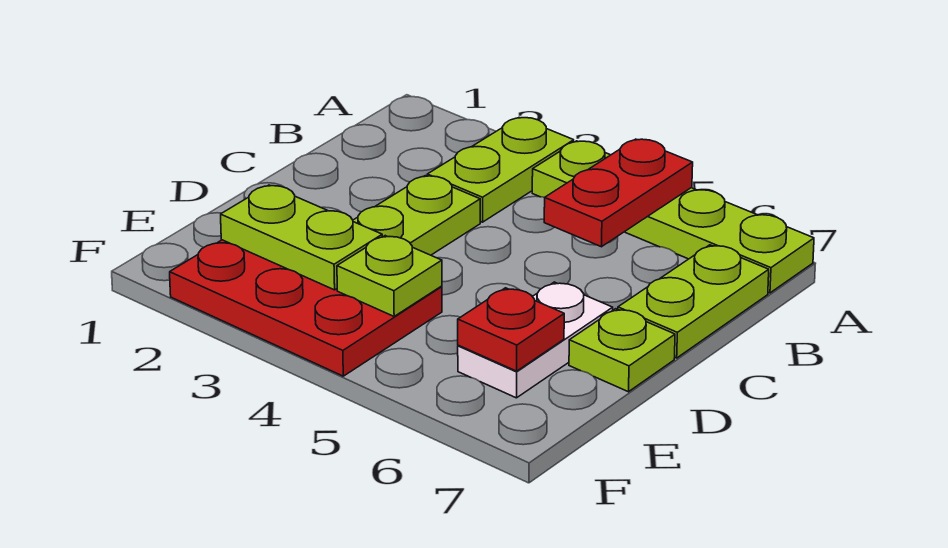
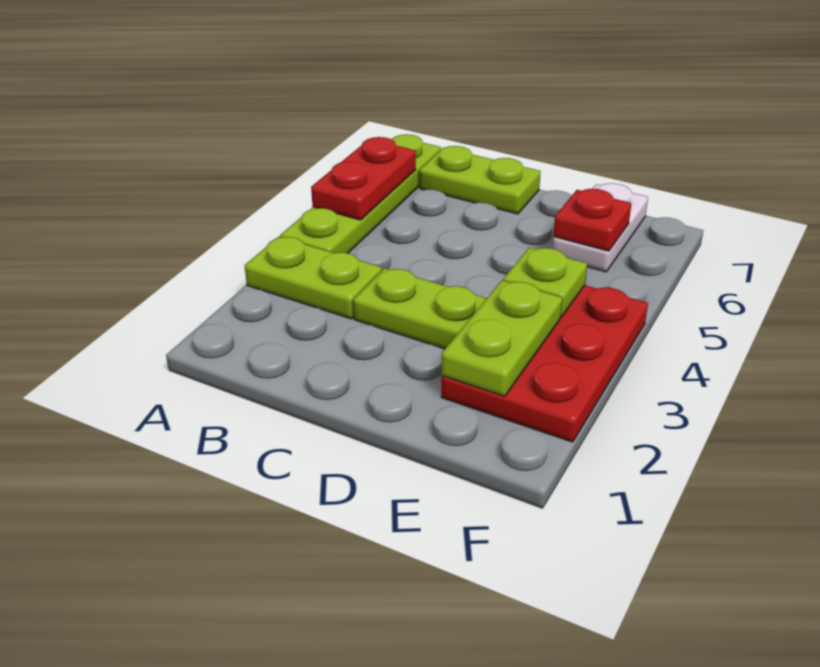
red 1x2 plate [544,139,693,247] -> red 1x2 plate turned to [311,137,416,220]
white 1x2 plate [458,282,613,398] -> white 1x2 plate turned to [552,183,648,272]
lime 1x1 plate [569,309,675,392] -> none

